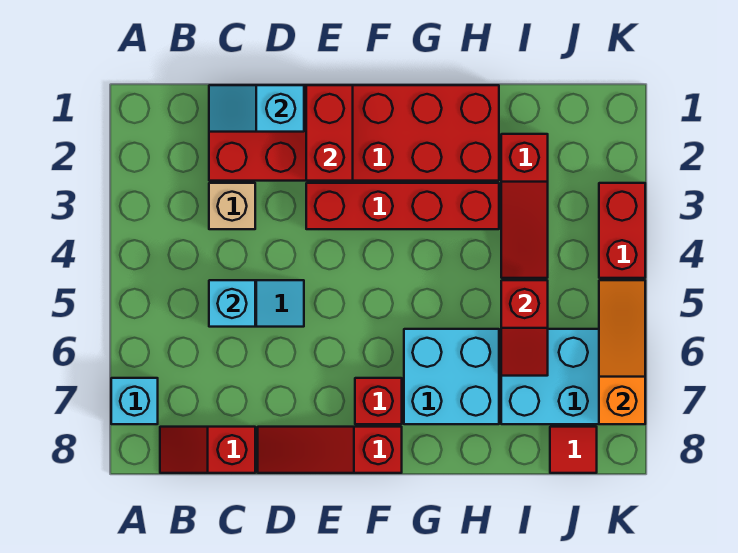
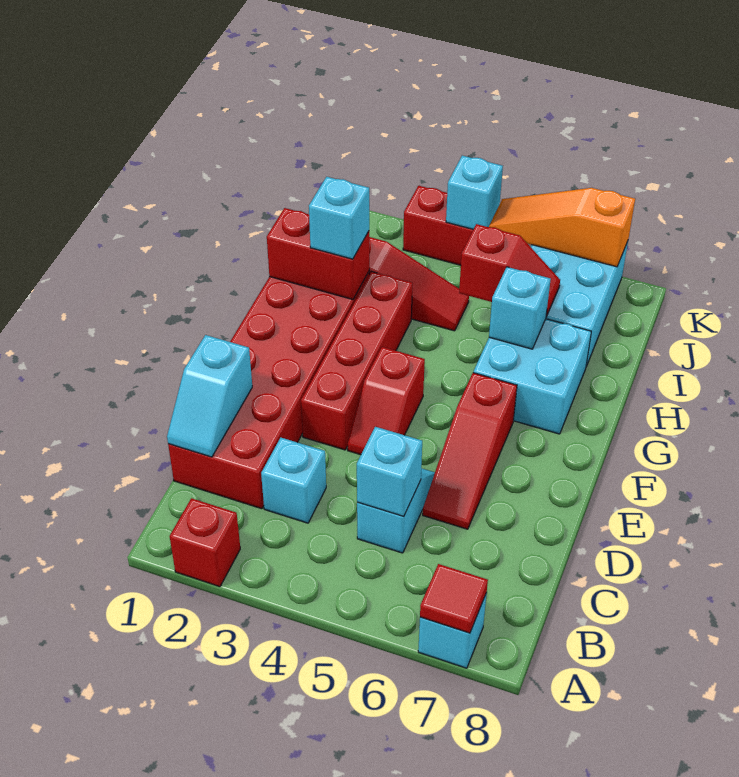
red 1x2 slope [160,427,255,473] -> red 1x2 slope moved to [348,347,425,455]
tan 1x1 brick [209,183,255,229] -> cyan 1x1 brick [261,438,326,523]
red 1x3 slope [258,427,402,473] -> red 1x3 slope moved to [423,373,517,529]
red 1x2 brick [306,85,353,181] -> red 1x2 brick moved to [267,208,369,300]
red 1x1 brick [355,378,402,424] -> red 1x1 brick moved to [170,498,240,587]
none -> cyan 1x1 brick [309,177,369,259]
none -> cyan 1x1 brick [489,267,551,349]
red 1x1 tile [550,427,597,473] -> red 1x1 tile moved to [420,564,488,633]
none -> cyan 1x1 brick [446,156,503,229]

